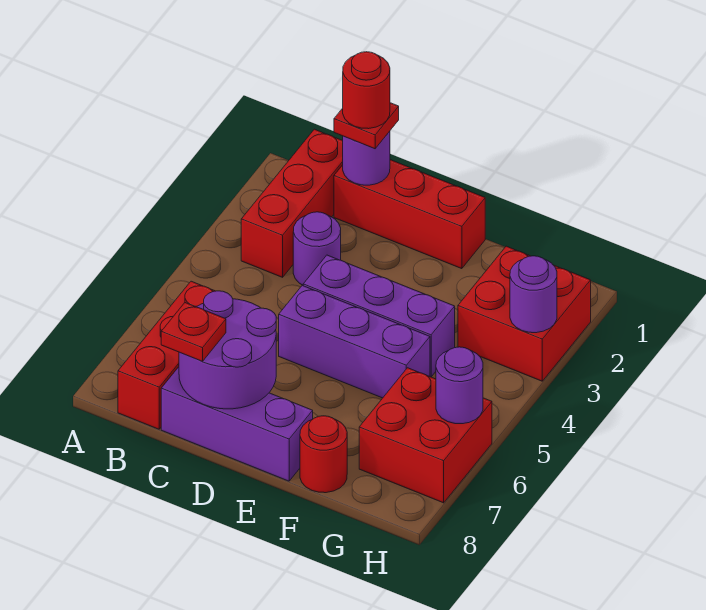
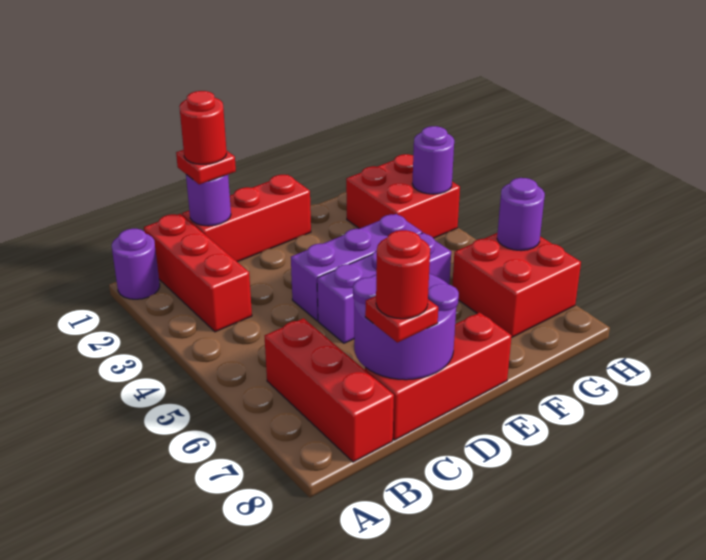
purple 1x1 round brick [293,212,341,285] -> purple 1x1 round brick moved to [112,229,160,299]
purple 1x3 brick [161,367,313,481] -> red 1x3 brick [365,312,512,440]
red 1x1 round brick [300,416,347,493] -> red 1x1 round brick moved to [376,230,430,319]

